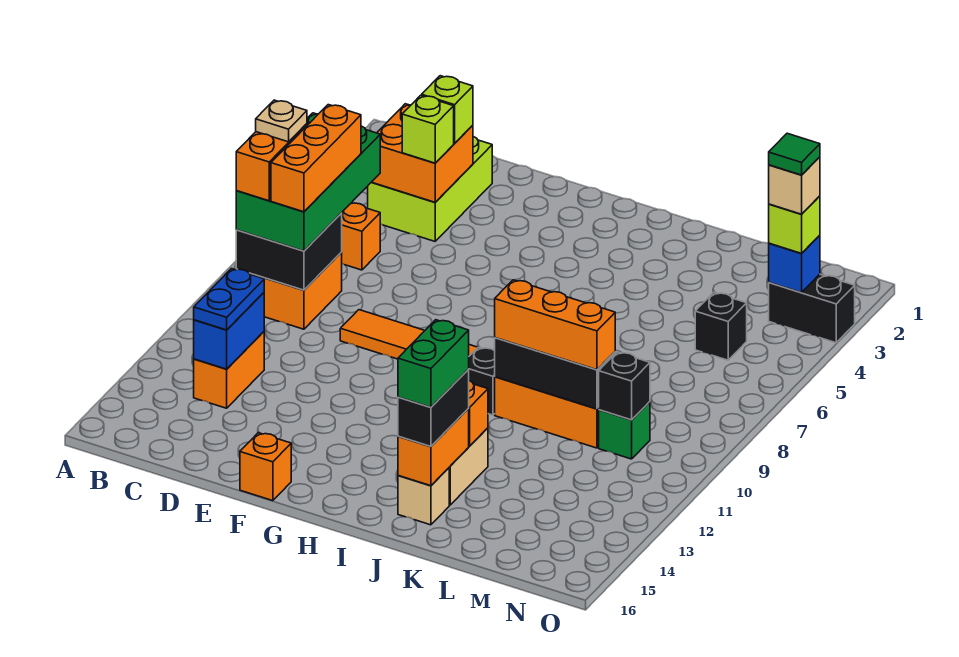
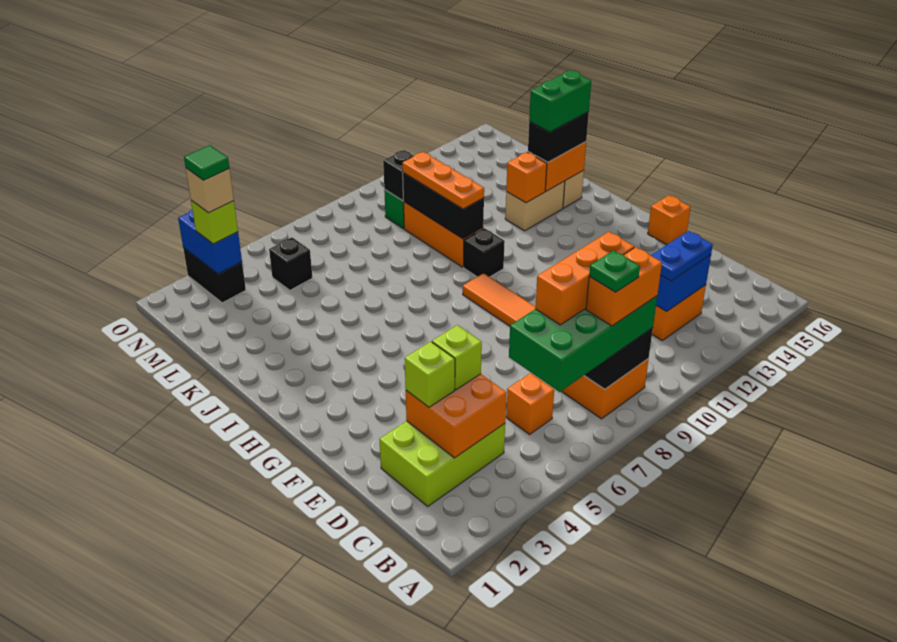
tan 1x1 plate [256,100,307,142] -> green 1x1 plate [589,251,640,292]
orange 1x3 brick [495,280,615,370] -> orange 1x3 plate [402,152,484,209]
blue 1x1 brick [769,235,820,293] -> blue 1x2 brick [178,210,242,274]

